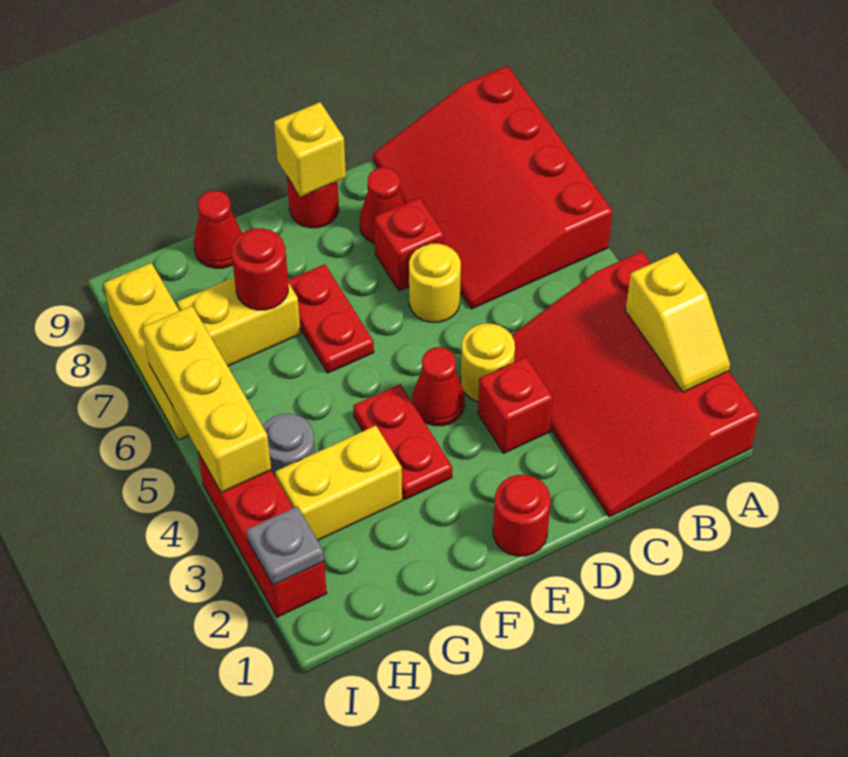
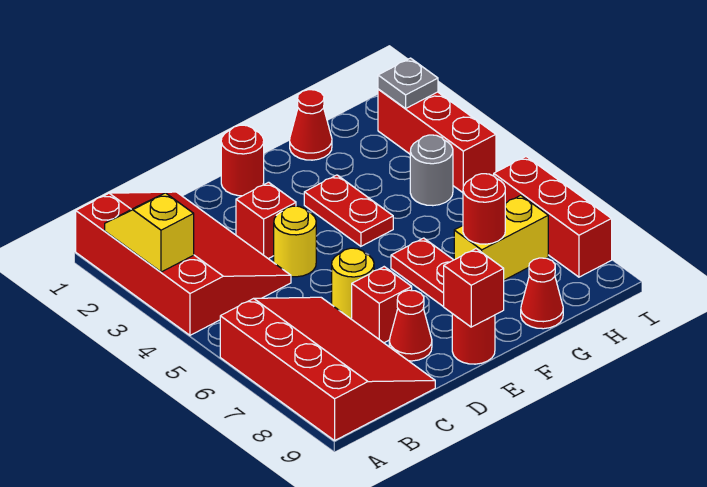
red 1x1 cone [412,347,465,426] -> red 1x1 cone moved to [290,90,332,160]
yellow 1x1 brick [274,102,346,197] -> red 1x1 brick [444,249,504,327]
yellow 1x2 brick [275,426,402,540] -> none
yellow 1x3 brick [142,306,271,493] -> none
yellow 1x3 brick [104,263,189,440] -> red 1x3 brick [494,157,612,277]

